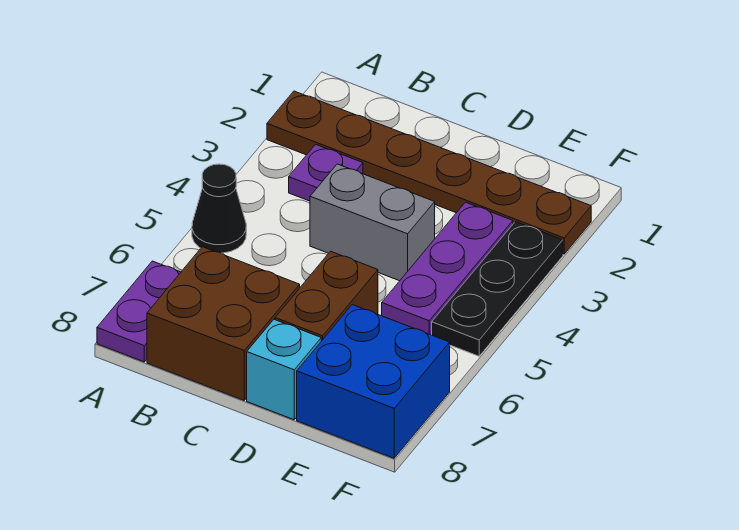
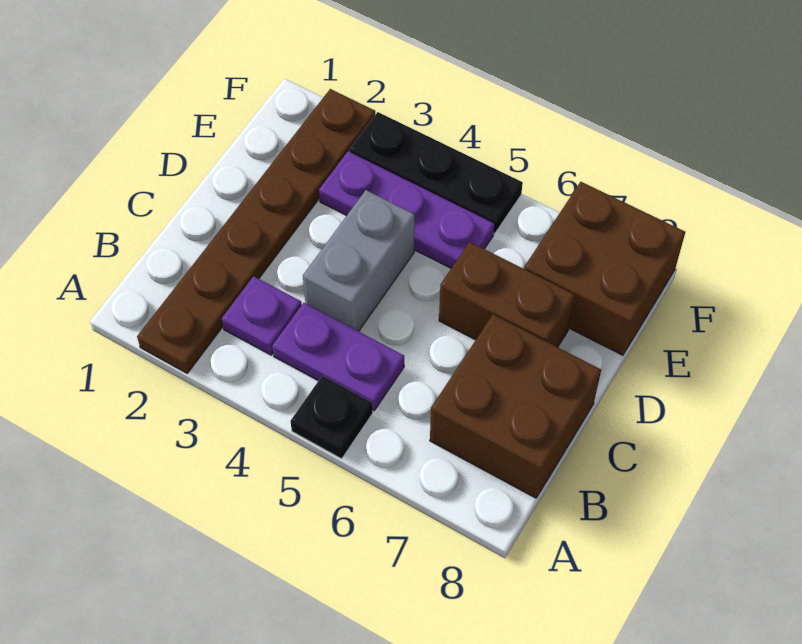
black 1x1 cone [192,164,246,253] -> black 1x1 plate [290,376,373,459]
purple 1x2 plate [97,261,181,362] -> purple 1x2 plate moved to [272,303,404,411]
cyan 1x1 brick [247,320,321,420] -> none
blue 2x2 brick [297,305,450,458] -> brown 2x2 brick [524,182,685,355]

